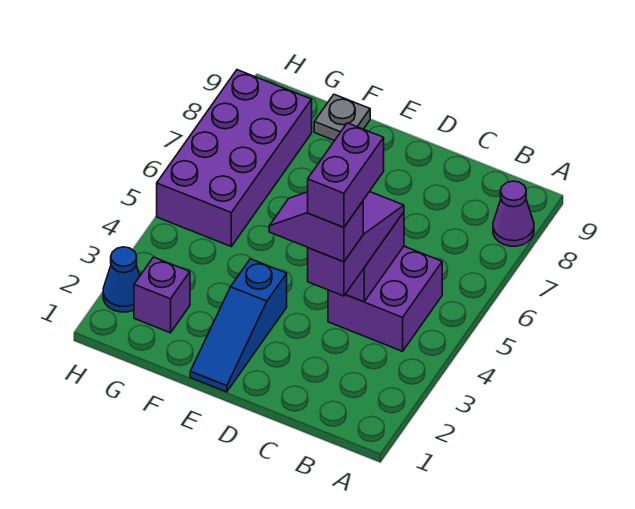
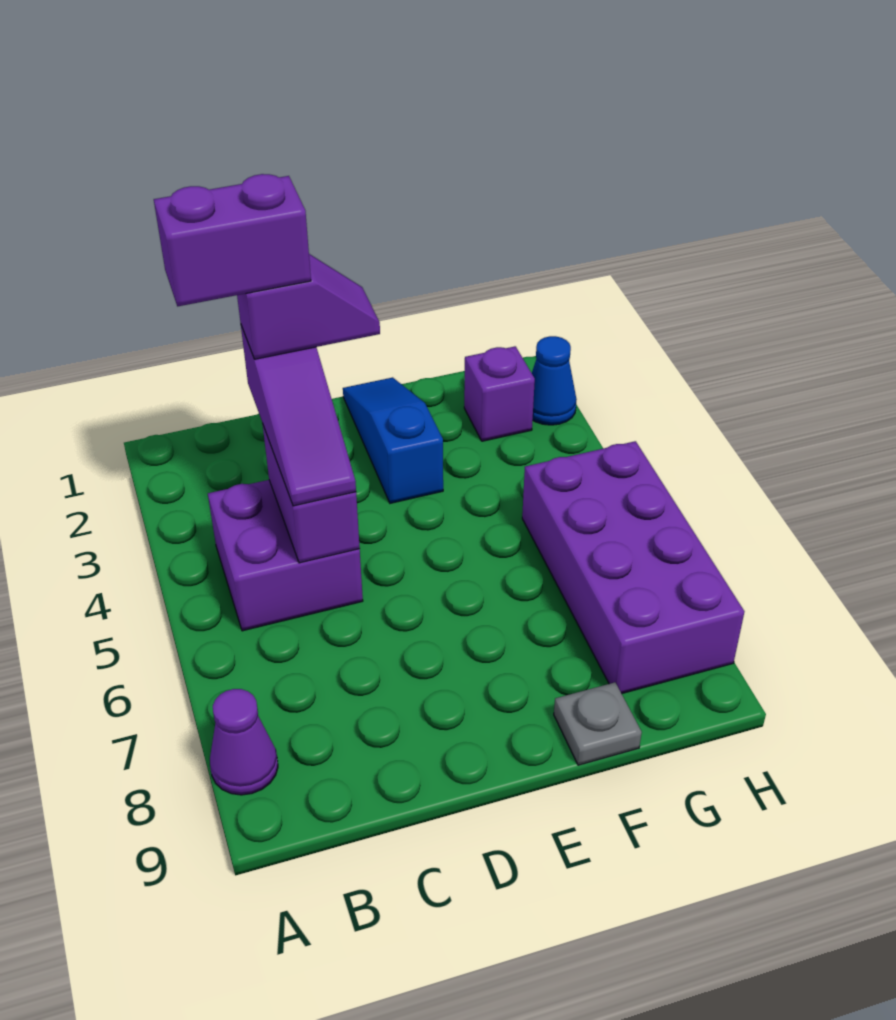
purple 1x2 brick [308,123,384,227] -> purple 1x2 brick turned to [154,174,311,306]

